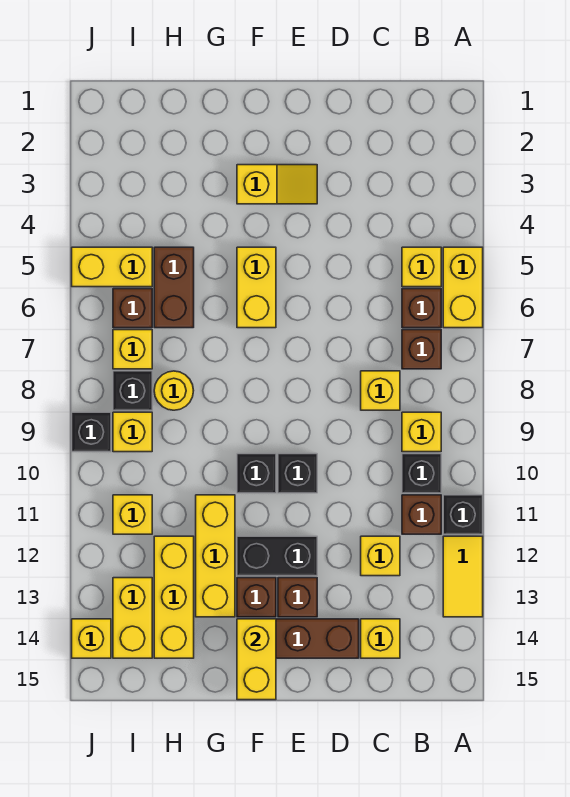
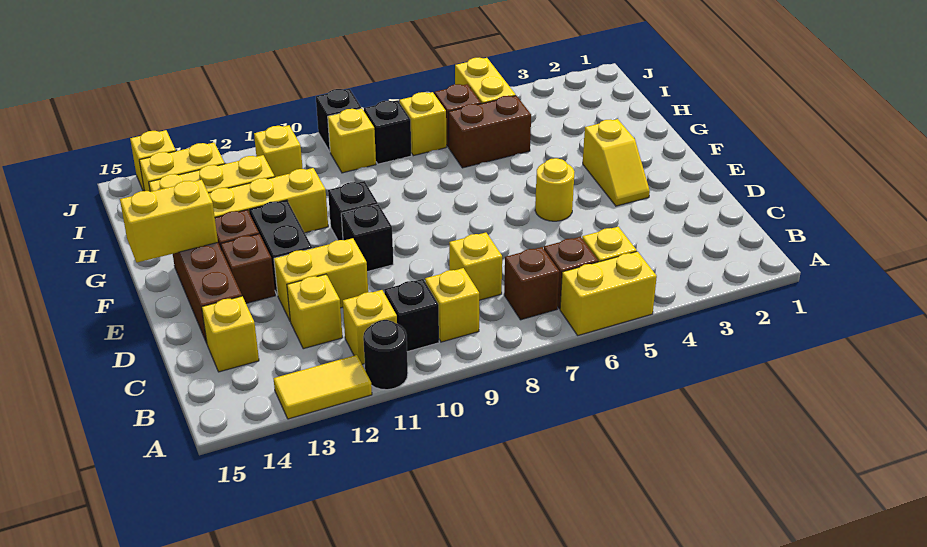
black 1x1 brick [443,495,483,534] -> black 1x1 round brick [363,320,408,390]
brown 1x1 brick [402,495,441,534] -> yellow 1x1 brick [343,290,397,364]
yellow 1x2 brick [237,247,276,328] -> yellow 1x2 brick moved to [274,238,368,321]
yellow 1x1 round brick [154,371,194,410] -> yellow 1x1 round brick moved to [535,158,575,221]

